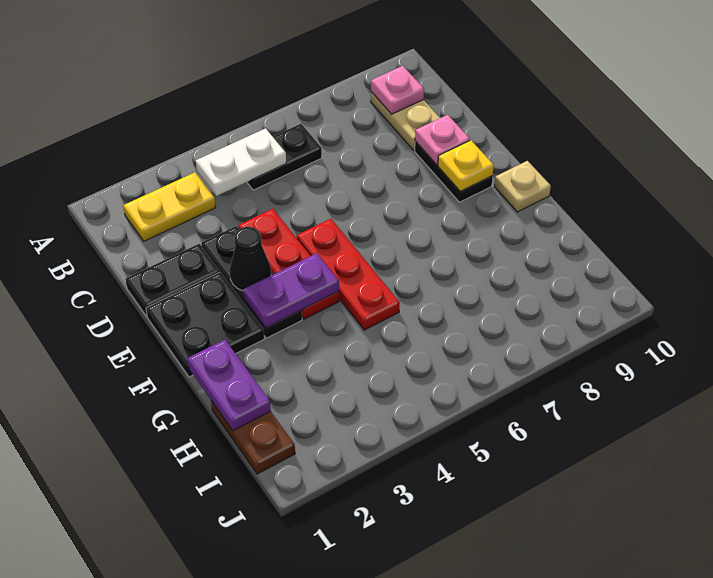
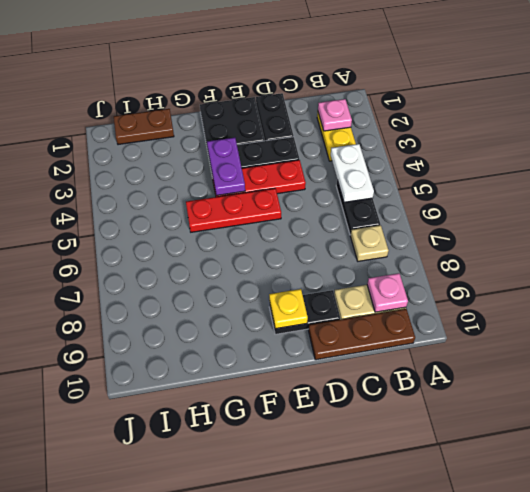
none -> brown 1x3 plate [308,309,415,360]
pink 1x1 plate [415,115,470,165] -> pink 1x1 plate moved to [318,99,352,131]
black 1x1 cone [230,227,271,291] -> none
tan 1x1 plate [495,161,551,212] -> tan 1x1 plate moved to [350,225,389,261]
purple 1x2 plate [187,340,271,431] -> none

